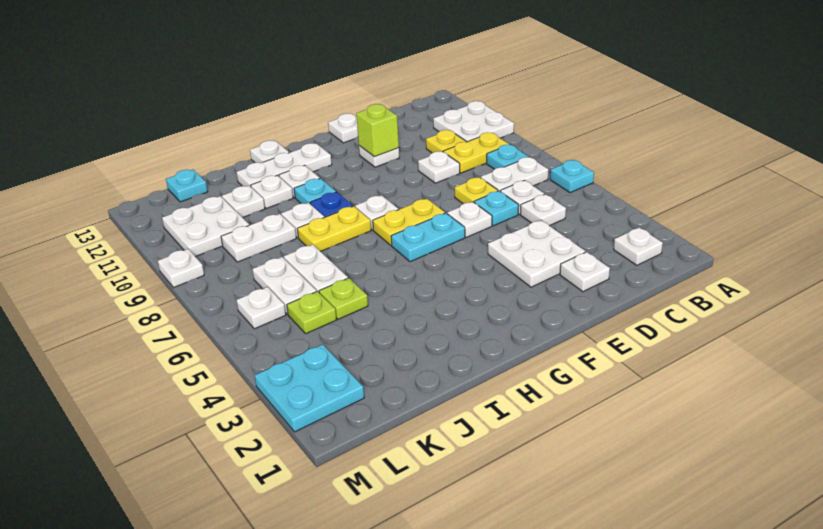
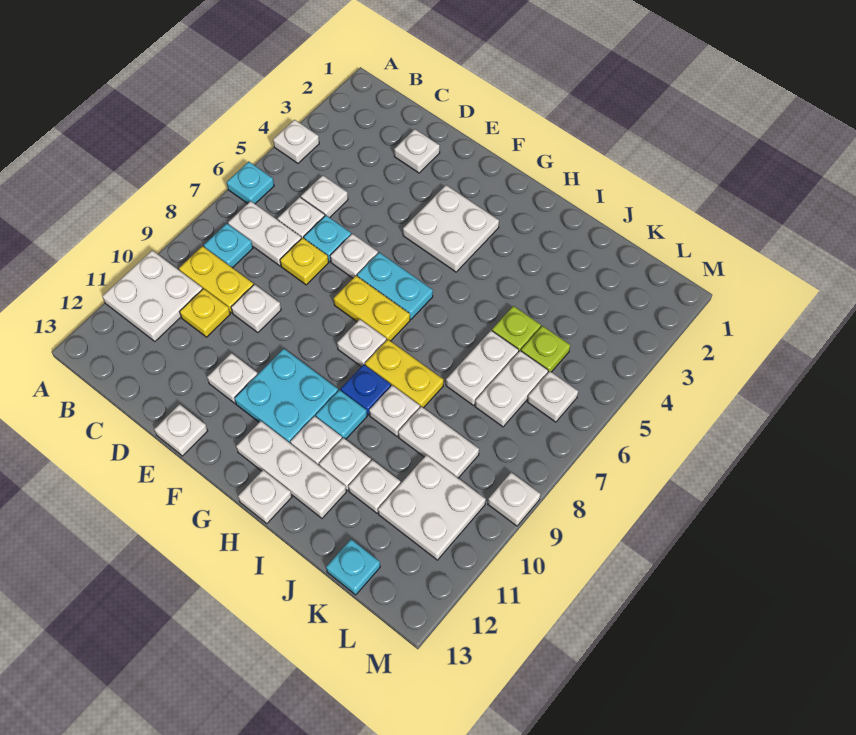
white 1x1 plate [614,228,663,265] -> white 1x1 plate moved to [273,120,319,163]
white 2x2 plate [488,220,585,287] -> white 2x2 plate moved to [403,185,499,272]
lime 1x1 brick [356,104,399,157] -> none
cyan 2x2 plate [255,344,364,432] -> cyan 2x2 plate moved to [235,349,338,444]

